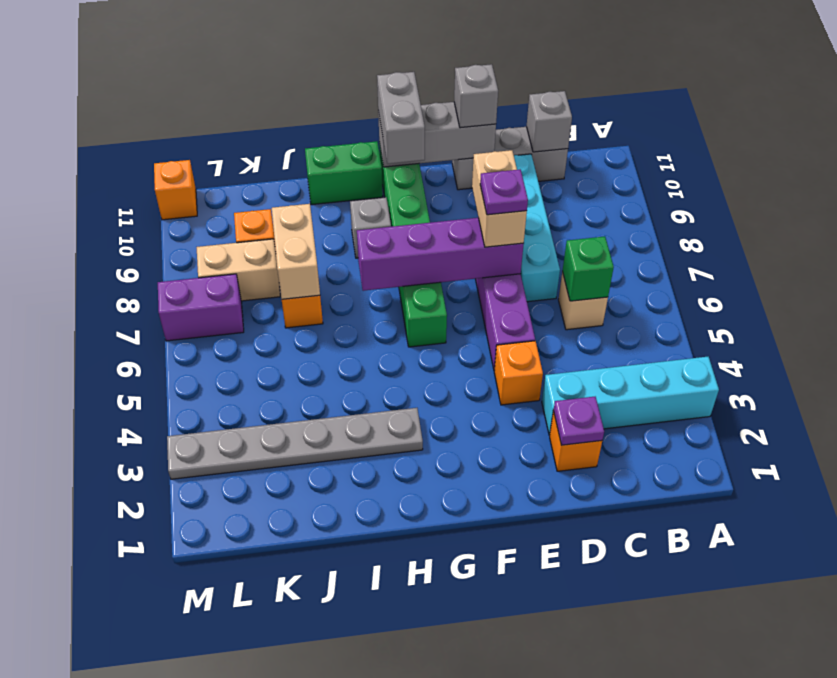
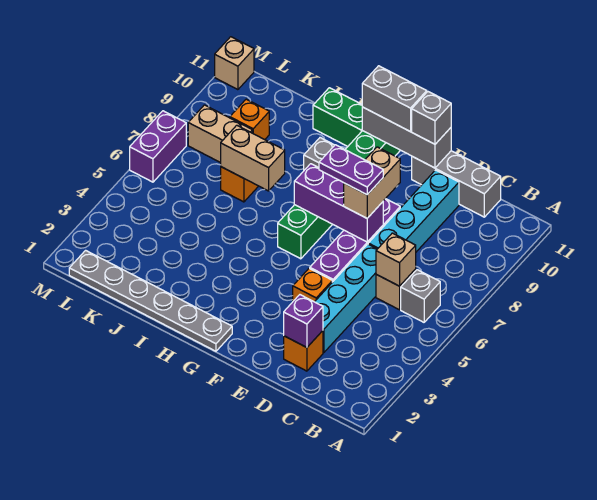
cyan 1x4 brick [542,357,719,435] -> cyan 1x4 brick turned to [315,244,377,353]
green 1x1 brick [562,236,614,301] -> tan 1x1 brick [376,233,416,286]
grey 1x1 brick [527,91,572,152] -> grey 1x1 brick moved to [401,270,440,322]
purple 1x1 plate [554,397,604,445] -> purple 1x1 brick [284,295,323,347]
purple 1x4 brick [357,218,524,291] -> purple 1x3 brick [294,164,383,242]
purple 1x1 plate [480,170,528,215] -> purple 1x2 plate [319,145,383,195]
grey 1x2 brick [377,72,425,164] -> grey 1x2 brick turned to [362,66,427,132]
grey 1x6 plate [167,408,423,479] -> grey 1x6 plate moved to [69,250,232,351]
tan 1x2 brick [272,204,320,299] -> tan 1x2 brick turned to [221,125,285,191]
purple 1x2 brick [158,274,244,341] -> purple 1x2 brick turned to [130,111,186,182]
orange 1x1 brick [154,160,197,220] -> tan 1x1 brick [215,37,254,90]

